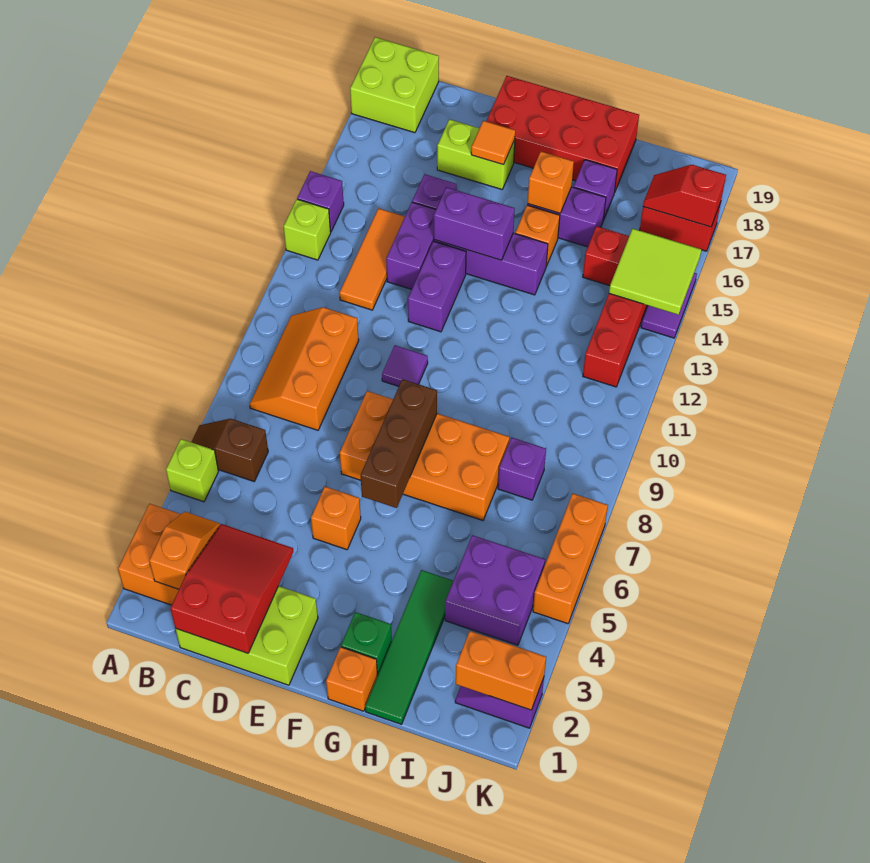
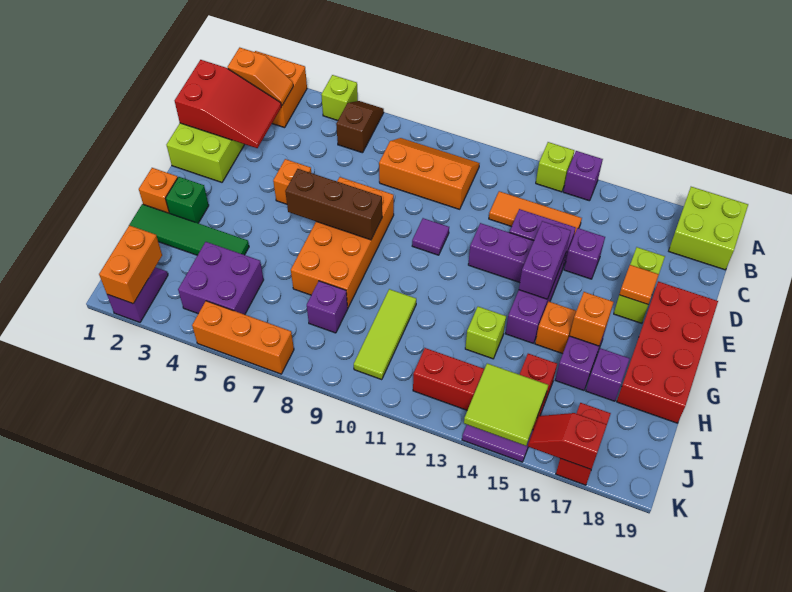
none -> lime 1x3 tile [354,289,416,380]
none -> lime 1x1 brick [465,307,506,359]
red 1x2 slope [643,165,726,227] -> red 1x2 slope turned to [528,413,607,469]

